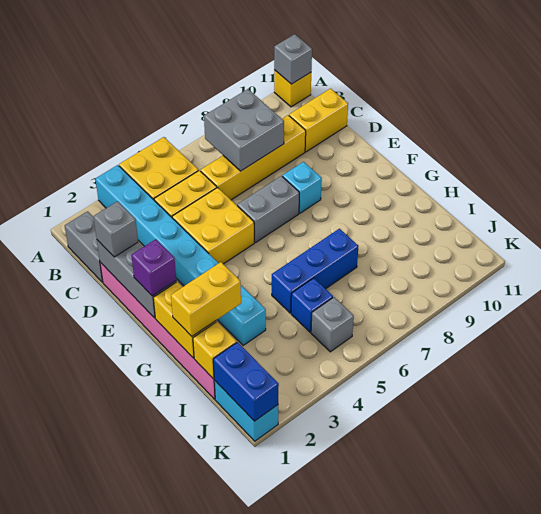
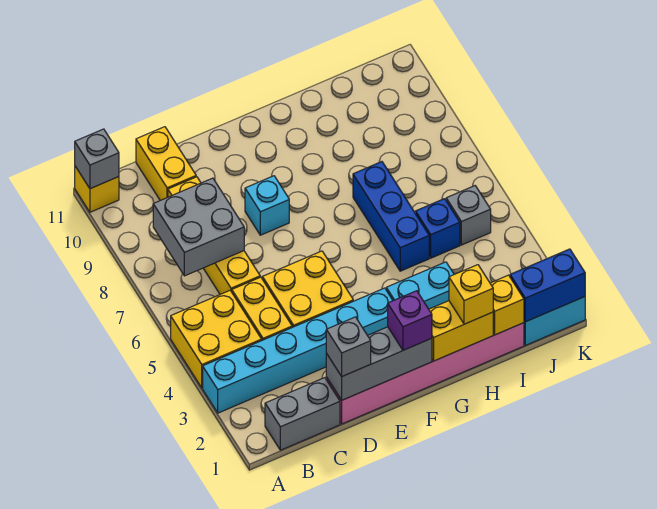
grey 1x2 brick [237,176,299,242] -> none
yellow 1x2 brick [171,262,241,336] -> yellow 1x1 brick [449,265,493,324]

